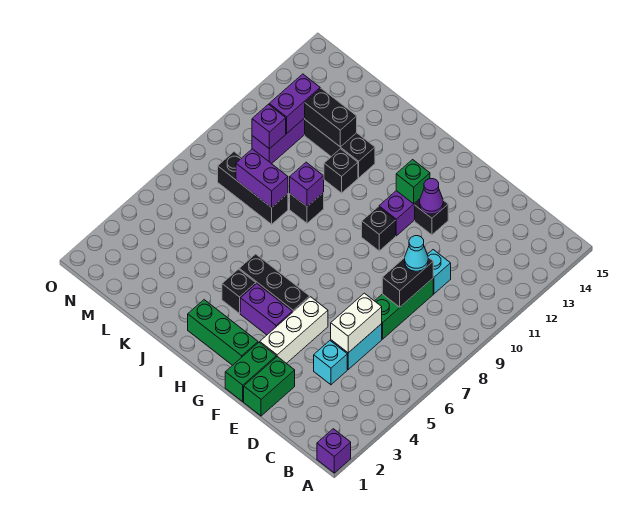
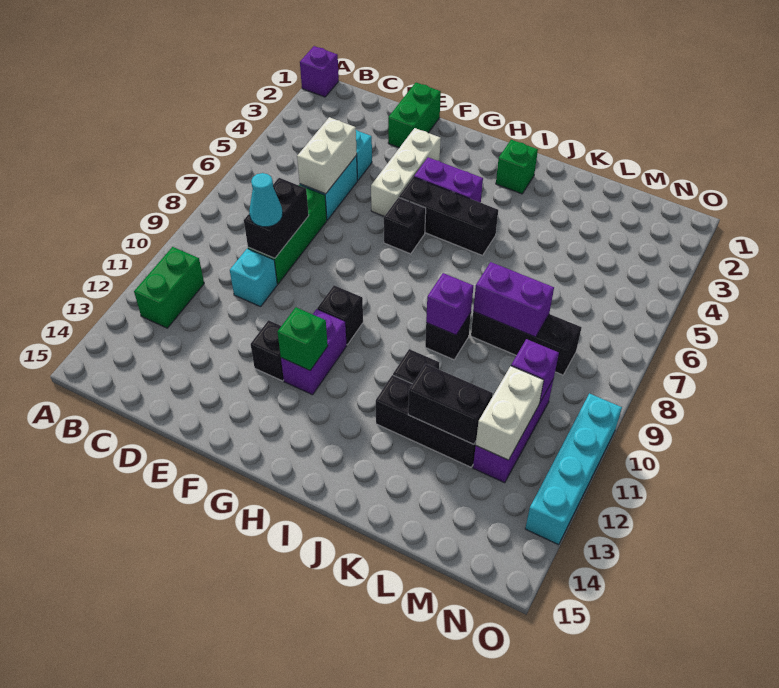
green 1x2 brick [225,342,276,402] -> green 1x2 brick moved to [134,247,204,328]
purple 1x1 cone [420,179,443,214] -> none
green 1x3 brick [188,300,258,365] -> green 1x1 brick [496,140,538,194]
black 1x1 brick [222,269,256,313] -> black 1x1 brick moved to [384,197,426,254]
purple 1x2 brick [269,74,320,134] -> white 1x2 brick [476,366,544,460]
none -> cyan 1x4 brick [525,393,622,545]

